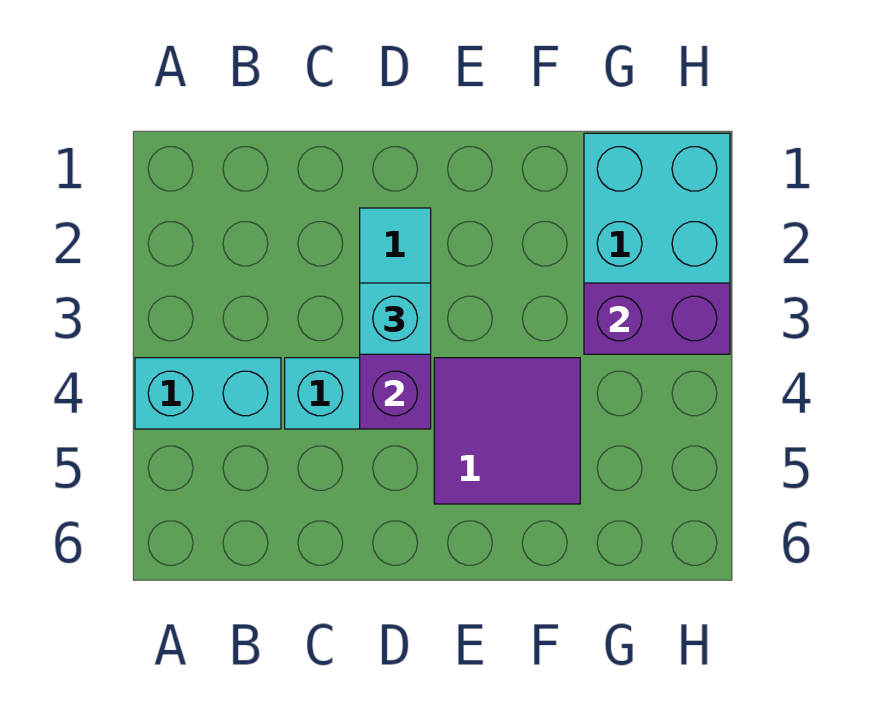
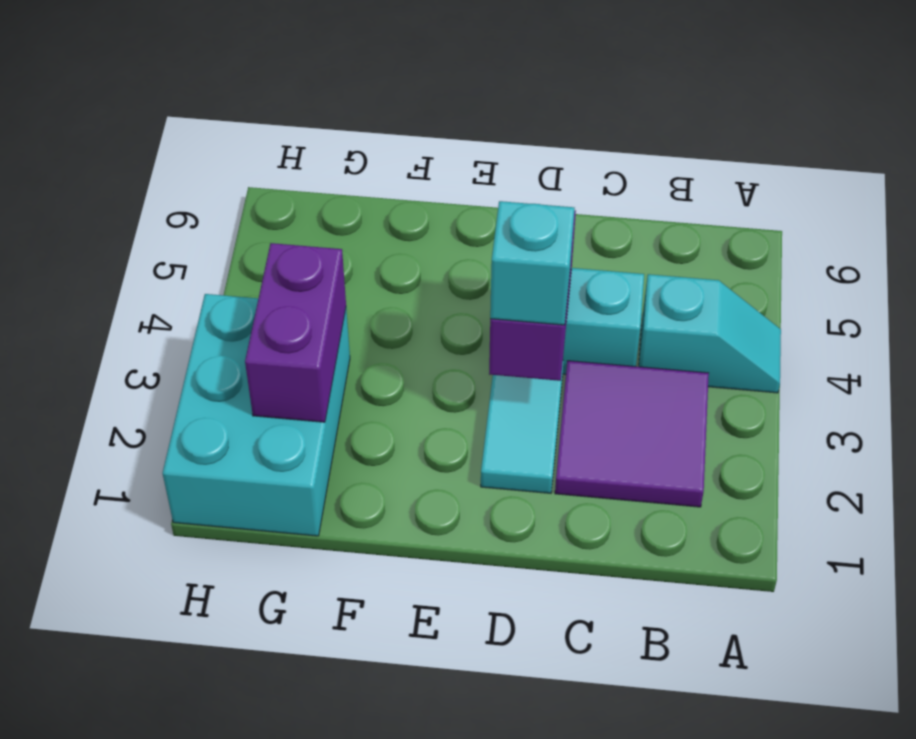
cyan 1x2 brick [135,358,281,429] -> cyan 1x2 slope [639,274,781,393]
purple 2x2 tile [434,358,580,504] -> purple 2x2 tile moved to [555,361,709,507]
purple 1x2 brick [584,283,730,354] -> purple 1x2 brick turned to [245,243,346,422]

